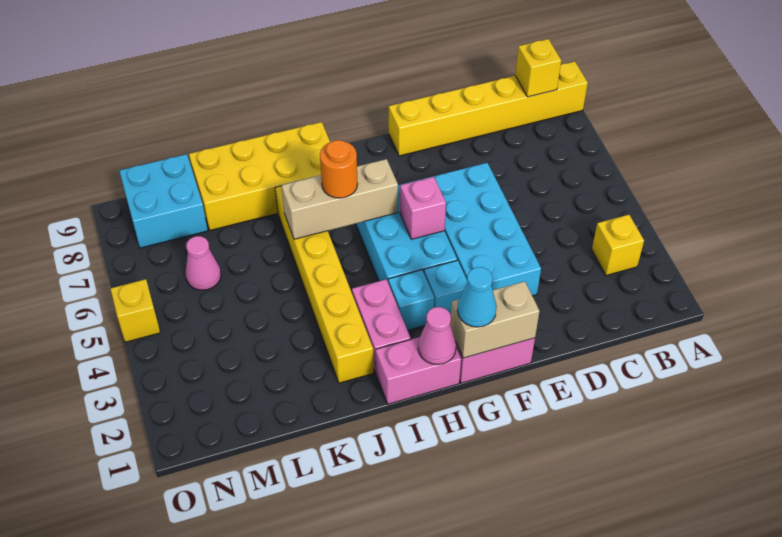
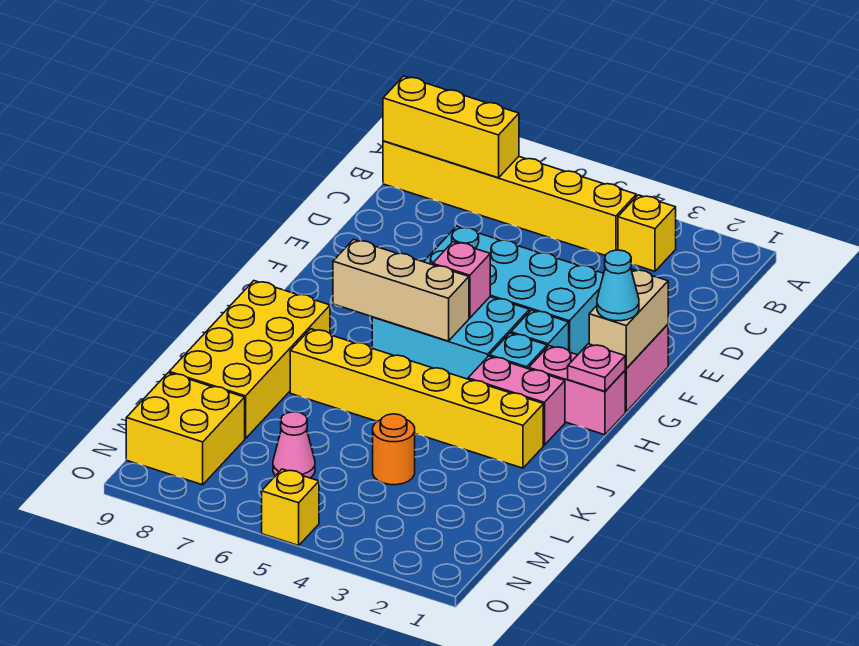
yellow 1x6 brick [389,62,588,156] -> yellow 1x6 brick turned to [383,141,636,256]
yellow 1x1 brick [515,39,561,97] -> yellow 1x3 brick [383,76,519,178]
pink 1x2 brick [376,337,461,404] -> pink 1x2 brick turned to [529,346,625,435]
pink 1x1 cone [418,307,456,364] -> pink 1x1 plate [568,344,625,391]
tan 1x3 brick [282,159,398,239] -> tan 1x3 brick turned to [333,239,469,341]
orange 1x1 round brick [320,140,358,198] -> orange 1x1 round brick moved to [373,414,415,485]
cyan 2x2 brick [119,154,208,248] -> yellow 2x2 brick [126,373,245,485]

